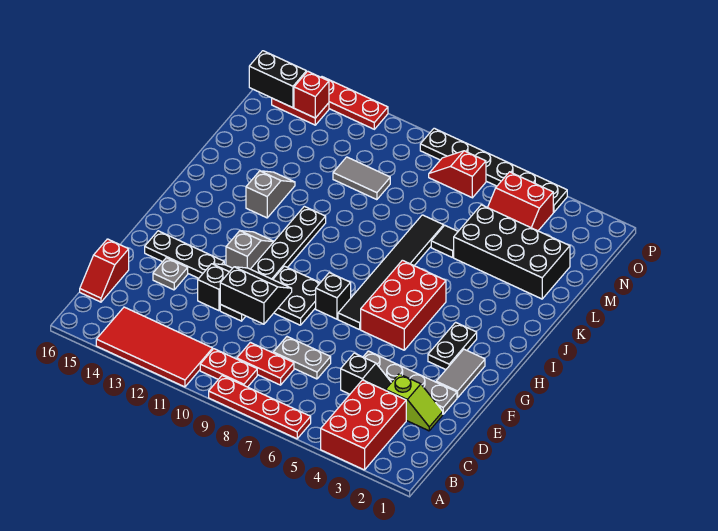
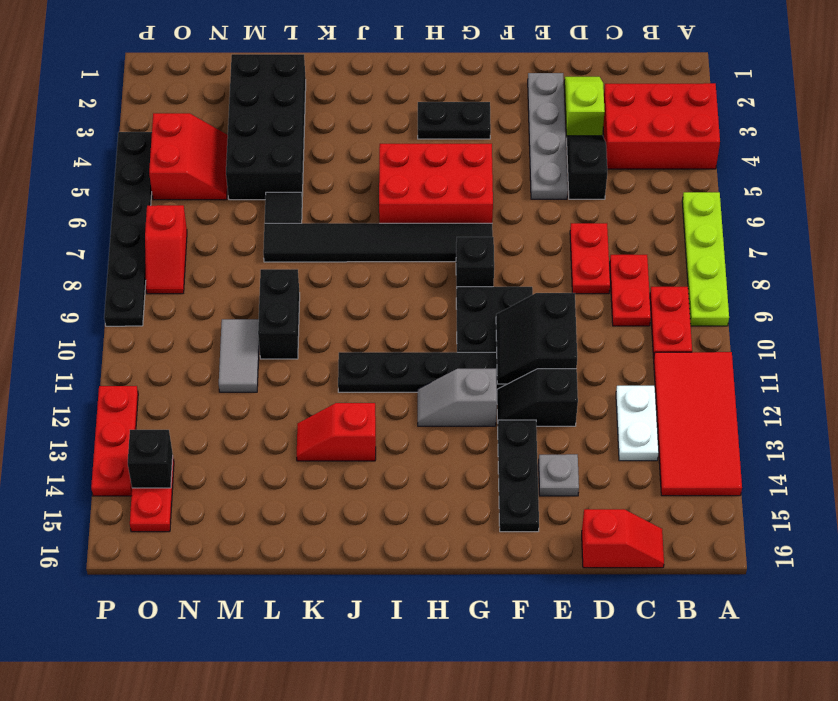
red 1x4 plate [209,376,311,439] -> lime 1x4 plate [682,192,729,326]
none -> white 1x2 plate [616,386,659,461]
grey 1x2 plate [273,337,331,379] -> red 1x2 plate [570,223,610,294]
grey 1x2 tile [436,349,485,398] -> none
grey 1x2 slope [246,171,295,218] -> red 1x2 slope [297,403,376,461]
red 1x1 brick [294,71,329,118] -> black 1x1 brick [128,430,173,488]
black 1x2 brick [249,51,306,108] -> black 1x2 brick moved to [258,269,300,359]

